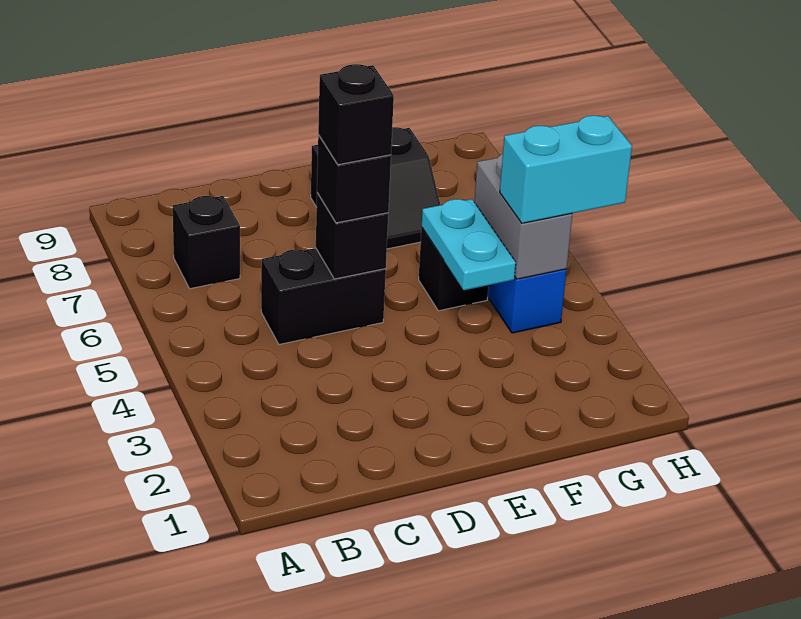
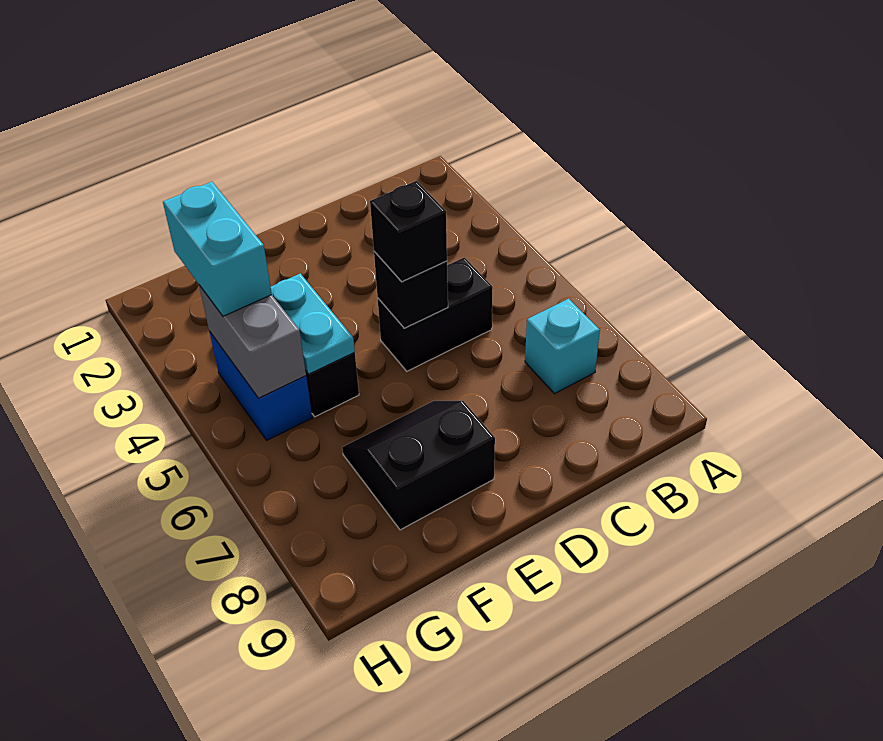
black 1x1 brick [173,196,240,289] -> cyan 1x1 brick [525,299,600,394]
black 1x1 brick [318,64,394,165] -> none
cyan 1x2 brick [500,115,632,223] -> cyan 1x2 brick turned to [163,182,272,316]

